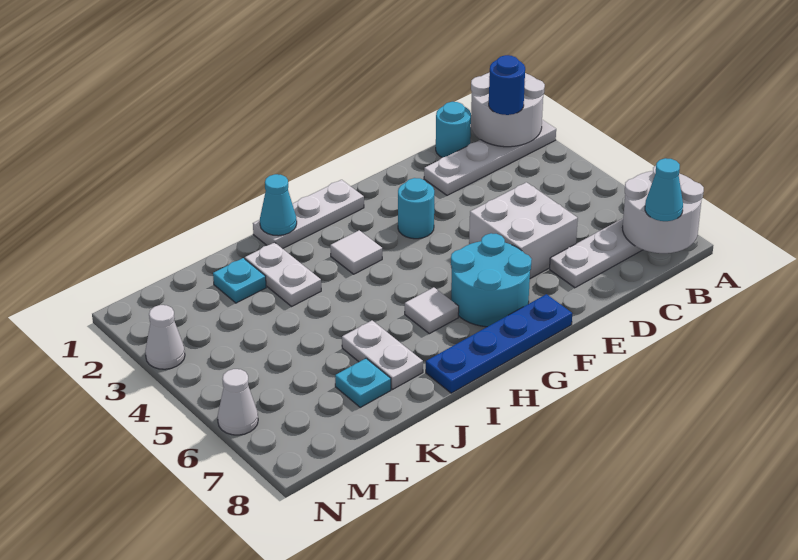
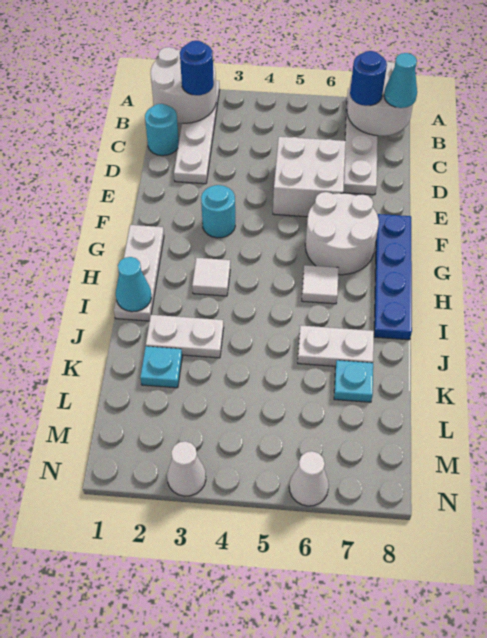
none -> blue 1x1 round brick [350,51,387,106]
cyan 2x2 round brick [451,233,532,327] -> white 2x2 round brick [305,192,379,275]

